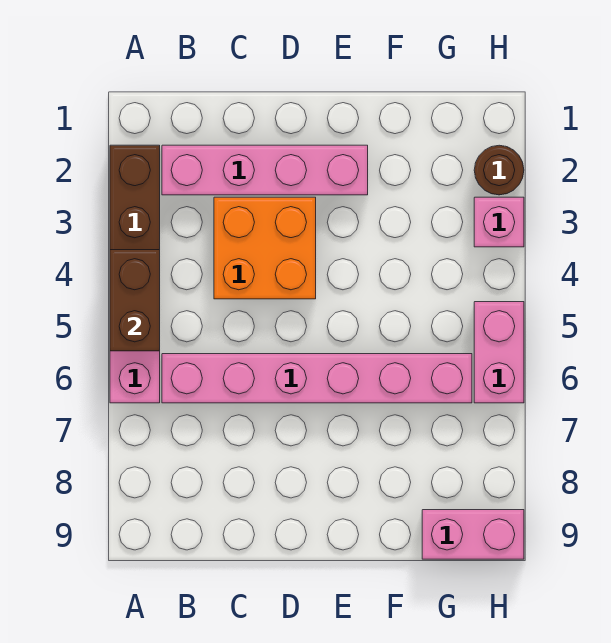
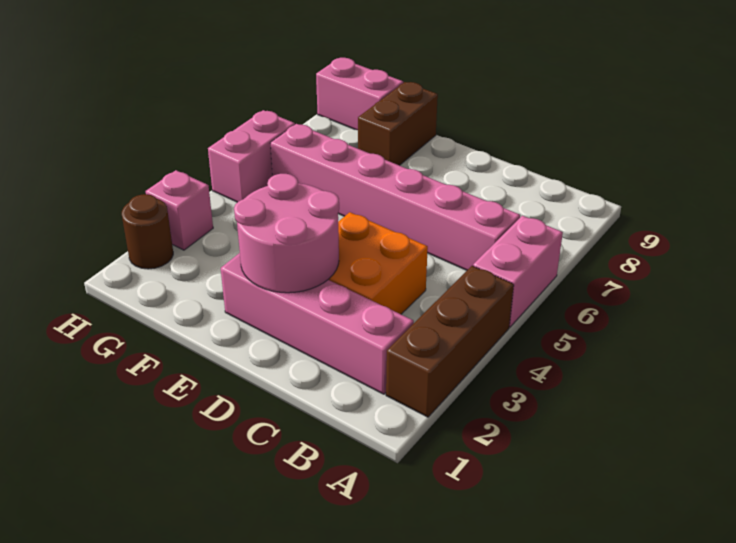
brown 1x2 brick [110,250,160,351] -> brown 1x2 brick moved to [358,82,438,165]
none -> pink 2x2 round brick [234,174,339,293]

